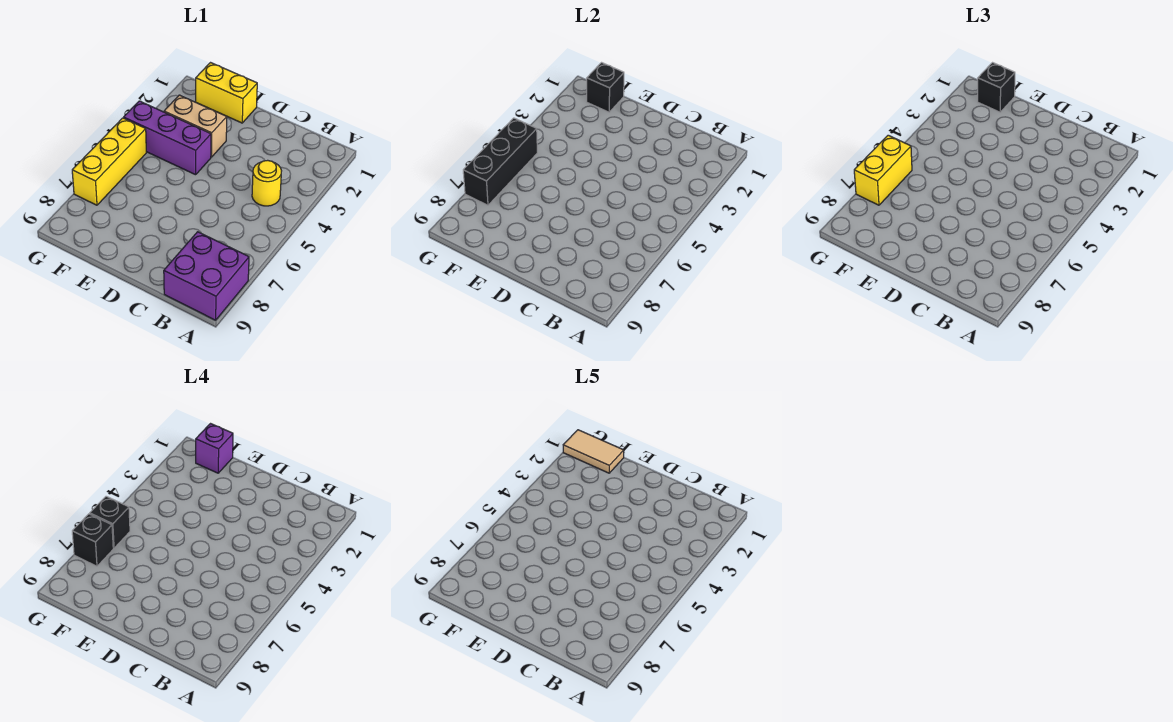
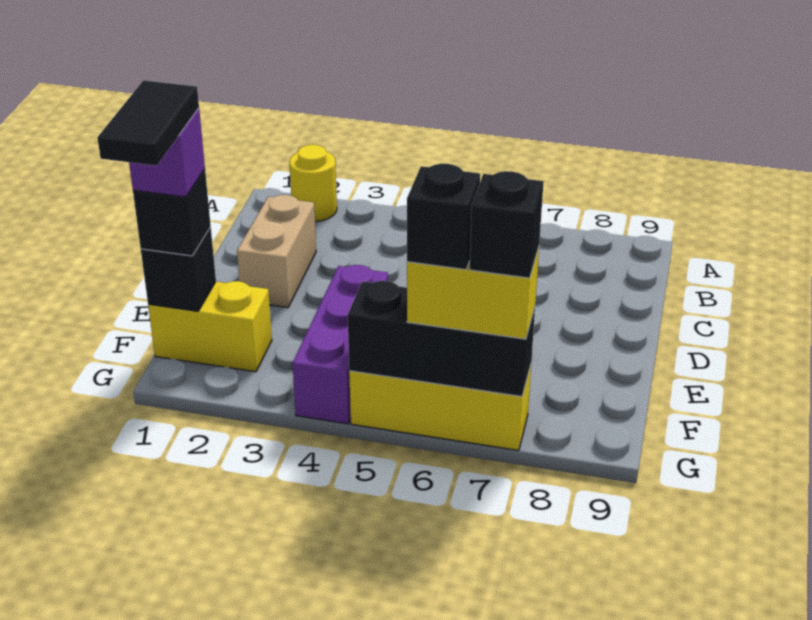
purple 2x2 brick [164,232,249,320] -> none
yellow 1x1 round brick [252,160,281,206] -> yellow 1x1 round brick moved to [289,145,337,222]
yellow 1x2 brick [196,63,257,123] -> yellow 1x2 brick turned to [148,281,272,372]
tan 1x2 brick [164,95,227,157] -> tan 1x2 brick moved to [237,195,316,308]
tan 1x2 tile [563,430,624,473] -> black 1x2 tile [97,80,199,166]

